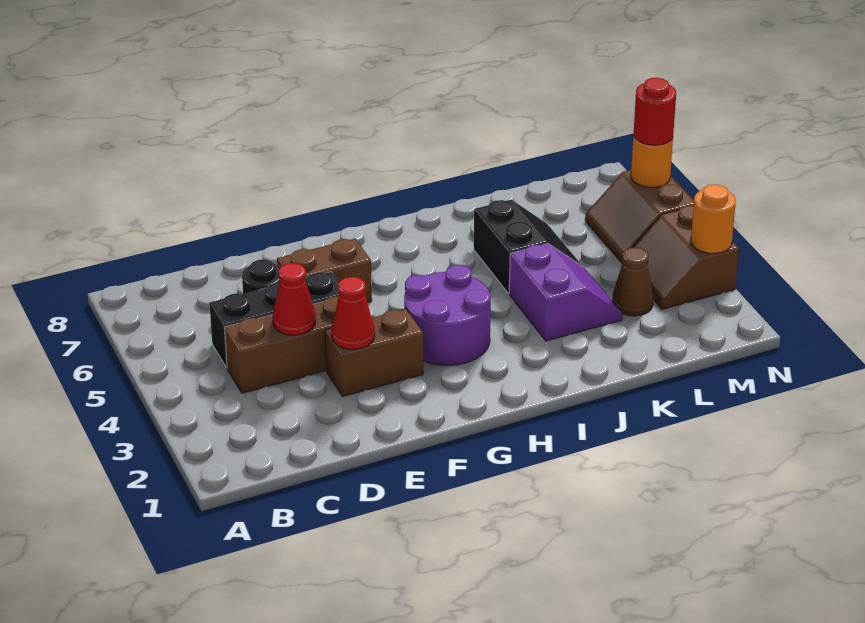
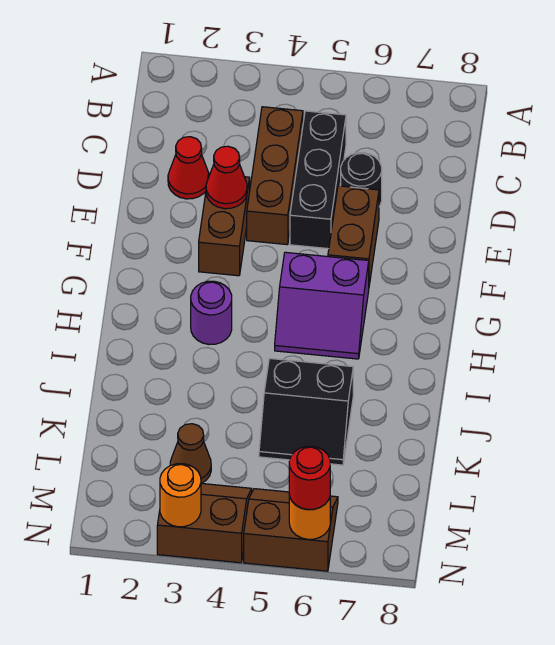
red 1x1 cone [273,263,316,335] -> red 1x1 cone moved to [168,137,209,199]
purple 2x2 round brick [404,265,491,365] -> purple 1x1 round brick [191,281,232,344]
purple 2x2 slope [509,244,622,341] -> purple 2x2 slope moved to [275,252,369,359]

